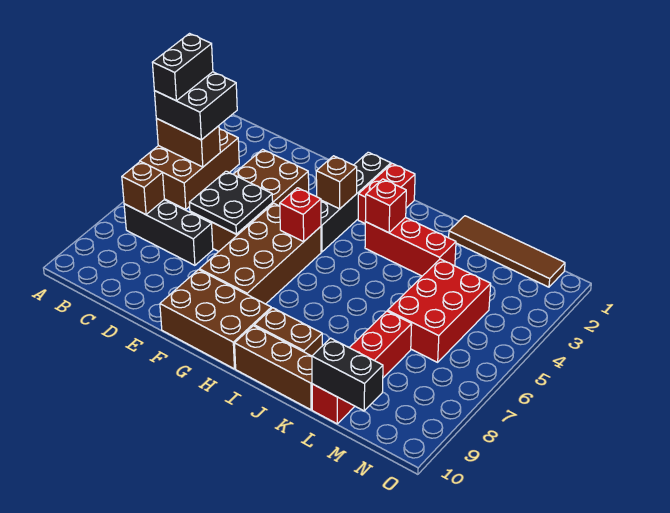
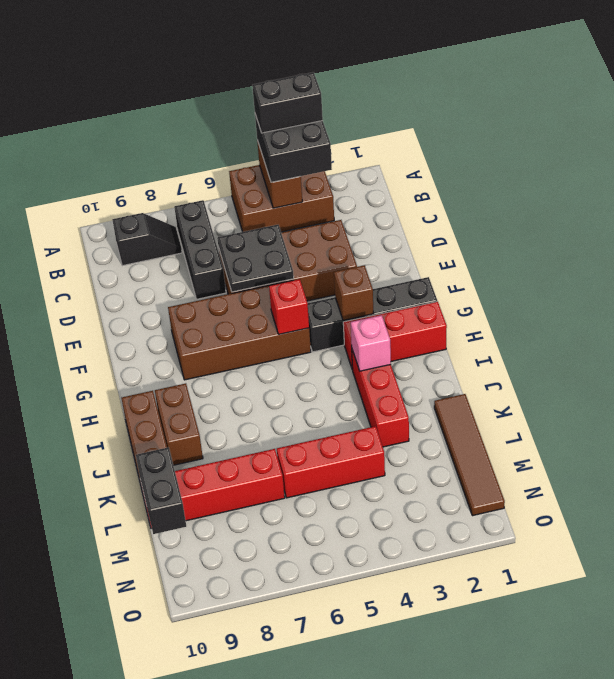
brown 1x1 brick [122,161,164,215] -> none
none -> black 1x2 slope [112,213,182,266]
brown 2x3 brick [160,270,271,369] -> none
red 1x2 brick [358,164,415,223] -> red 1x3 brick [343,301,447,370]
red 1x1 brick [365,179,406,233] -> pink 1x1 brick [351,315,391,371]
red 2x3 brick [388,259,491,362] -> red 1x3 brick [277,426,385,498]

